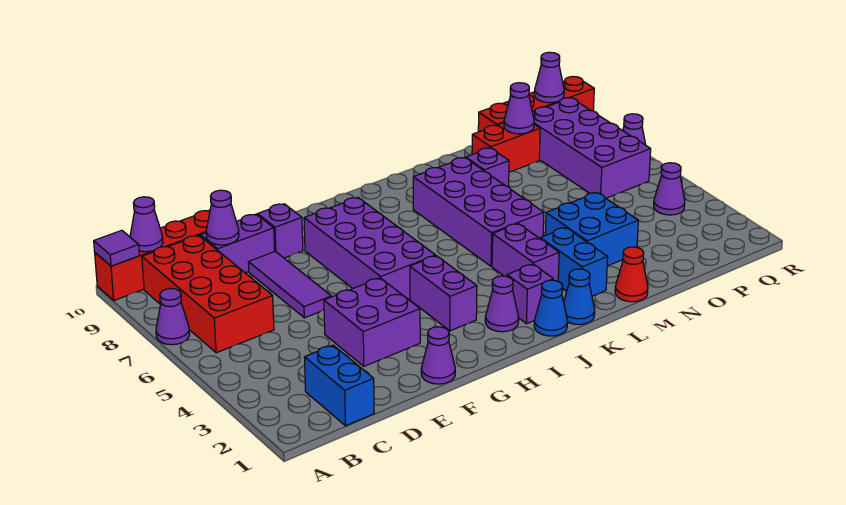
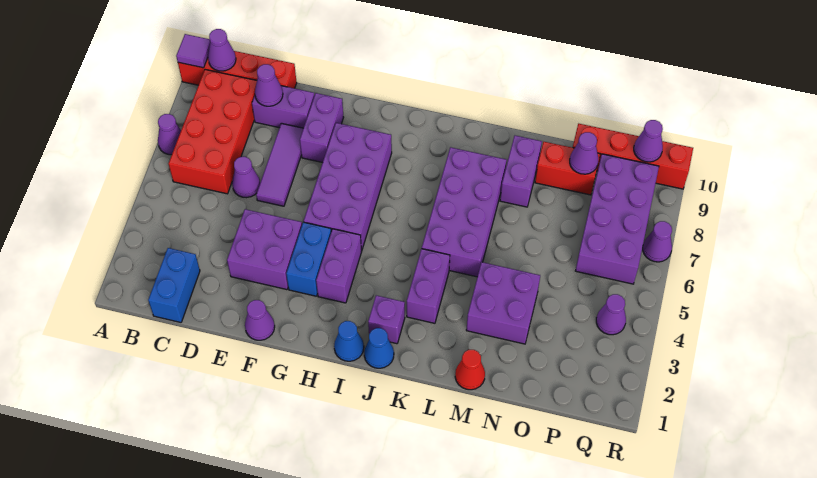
purple 1x1 brick [258,204,303,258] -> purple 1x2 brick [300,93,344,163]
purple 1x1 cone [485,276,519,332] -> purple 1x1 cone moved to [232,157,260,198]
blue 1x1 cone [564,269,595,325] -> blue 1x1 cone moved to [334,321,364,361]
blue 1x2 brick [540,228,608,296] -> blue 1x2 brick moved to [286,222,331,296]
blue 2x2 brick [545,193,638,266] -> purple 2x2 brick [466,262,540,344]
purple 1x1 brick [466,148,509,187] -> purple 1x2 brick [500,136,542,207]

